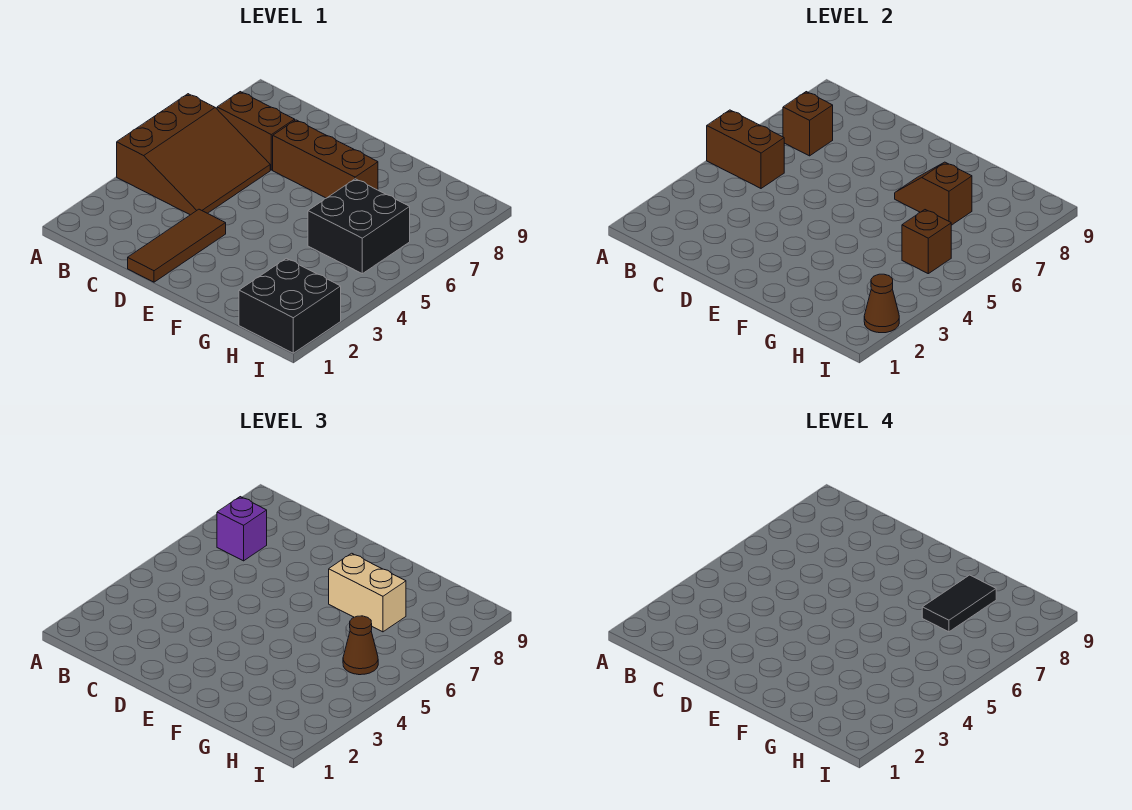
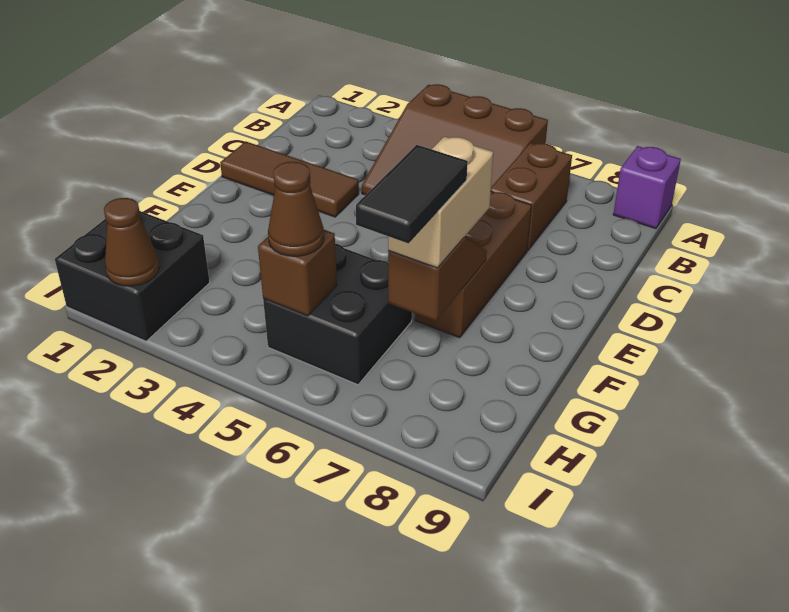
brown 1x2 brick [707,110,784,188] -> none
brown 1x1 brick [783,92,833,156] -> none
purple 1x1 brick [217,497,267,561] -> purple 1x1 brick moved to [613,146,681,229]
black 1x2 tile [922,575,996,632] -> black 1x2 tile turned to [356,145,468,244]

